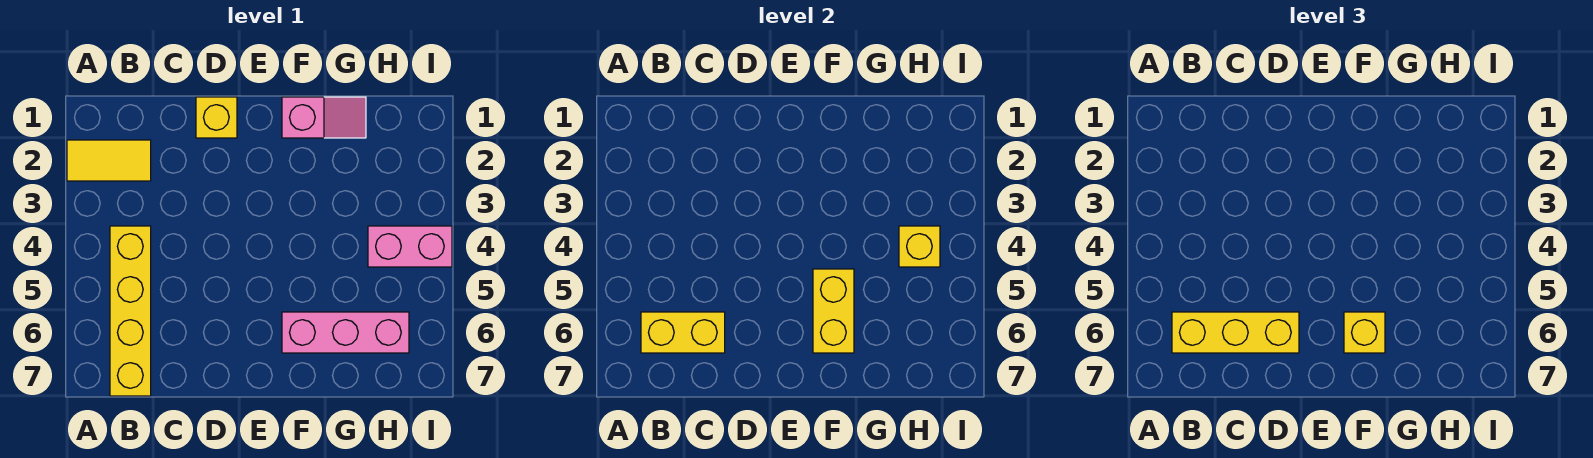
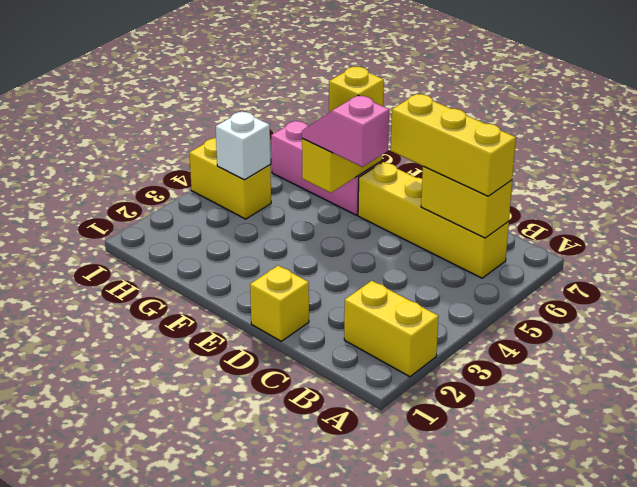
yellow 1x2 tile [67,140,151,181] -> yellow 1x2 brick [344,281,439,377]
yellow 1x4 brick [110,226,151,396] -> yellow 1x4 brick turned to [358,162,509,278]
pink 1x2 slope [282,97,366,138] -> pink 1x2 slope moved to [302,95,389,167]
pink 1x2 brick [368,226,452,267] -> yellow 1x2 brick [189,138,271,219]
yellow 1x1 brick [899,226,940,267] -> white 1x1 brick [216,111,270,180]

